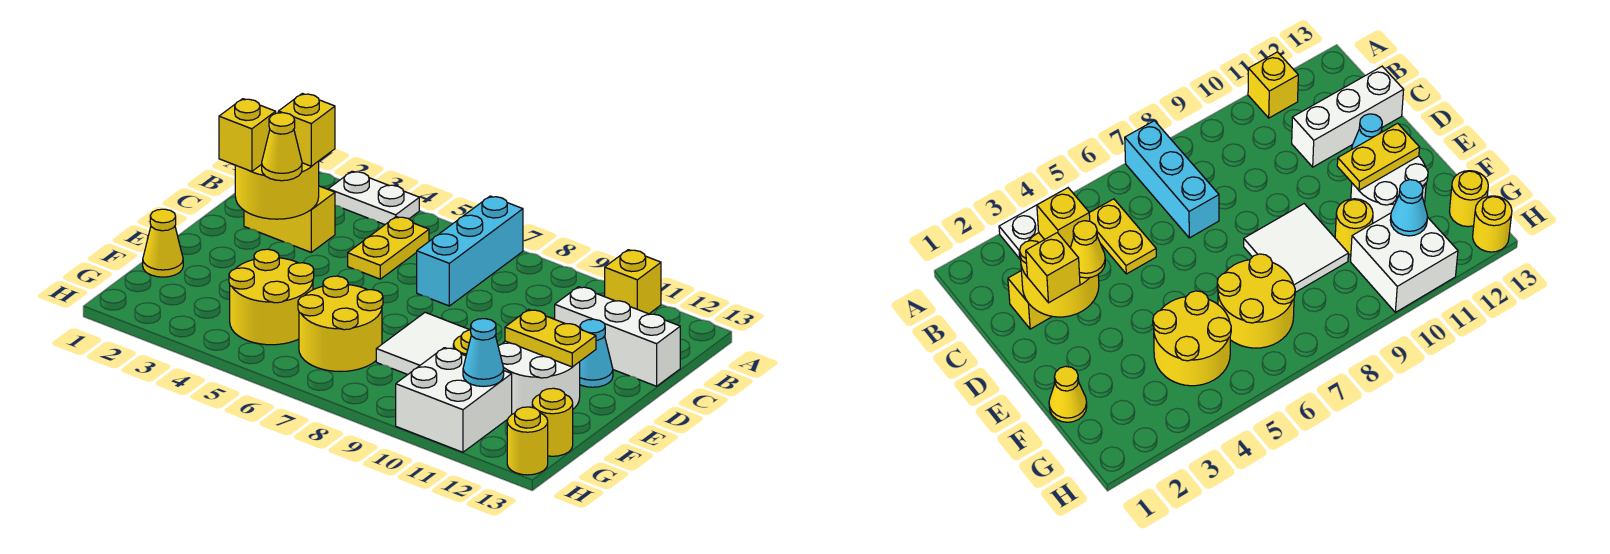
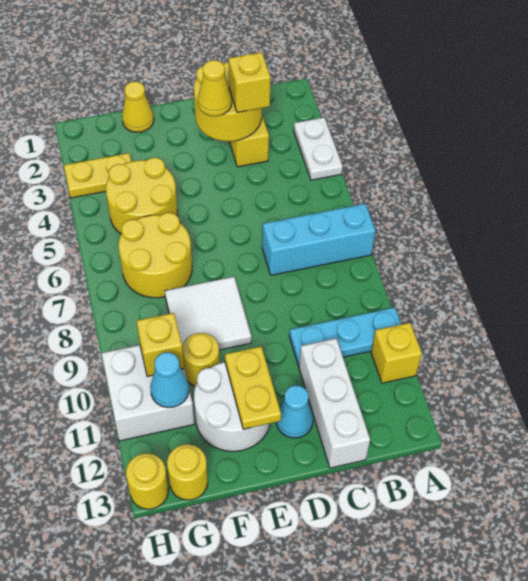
none -> cyan 1x3 plate [289,307,401,366]
yellow 1x2 plate [348,217,429,279] -> yellow 1x2 plate moved to [64,153,131,198]
yellow 1x1 brick [219,99,276,172] -> yellow 1x1 brick moved to [137,313,184,377]

